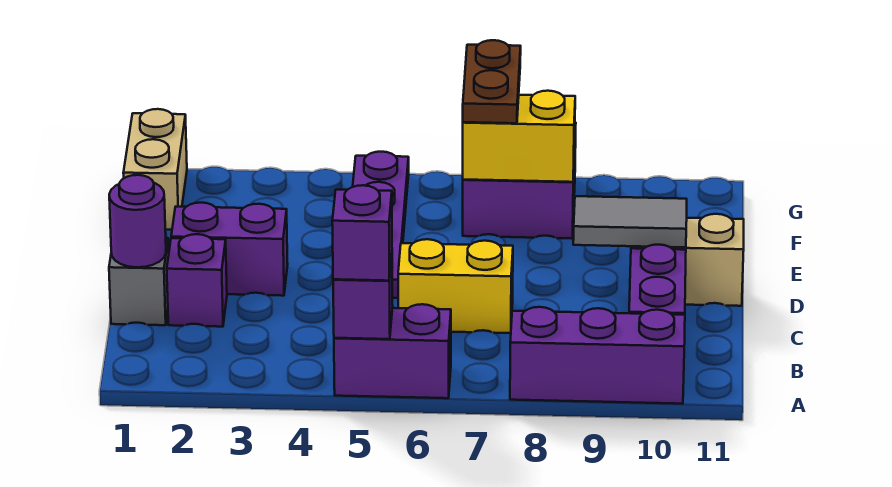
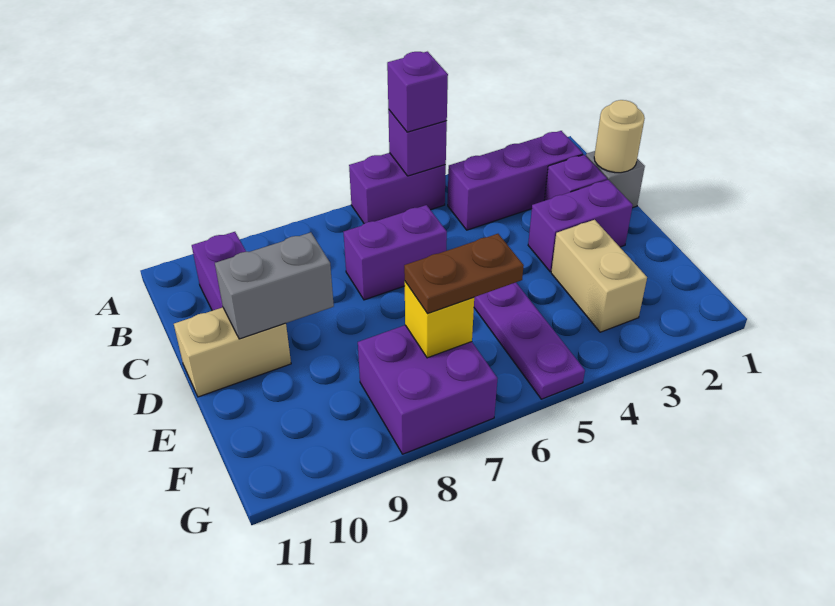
purple 1x3 brick [510,307,685,404] -> purple 1x3 brick moved to [448,131,583,230]
purple 1x1 round brick [109,175,166,267] -> tan 1x1 round brick [594,100,645,173]
yellow 1x2 brick [398,239,513,333] -> purple 1x2 brick [344,205,447,300]
grey 1x2 tile [573,196,687,247] -> grey 1x2 brick [215,232,334,339]
tan 1x2 brick [123,109,187,230] -> tan 1x2 brick moved to [551,220,647,332]
yellow 1x2 brick [463,91,575,182] -> yellow 1x1 brick [405,282,474,358]
brown 1x2 plate [463,40,521,123] -> brown 1x2 plate turned to [404,234,524,314]

